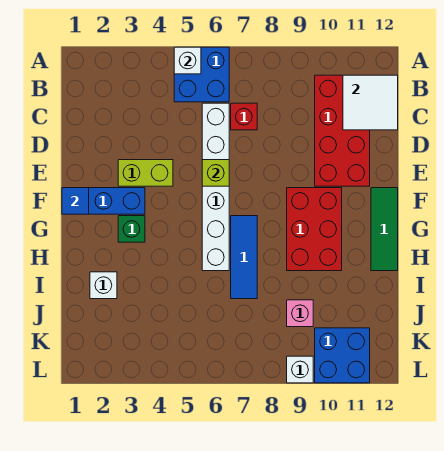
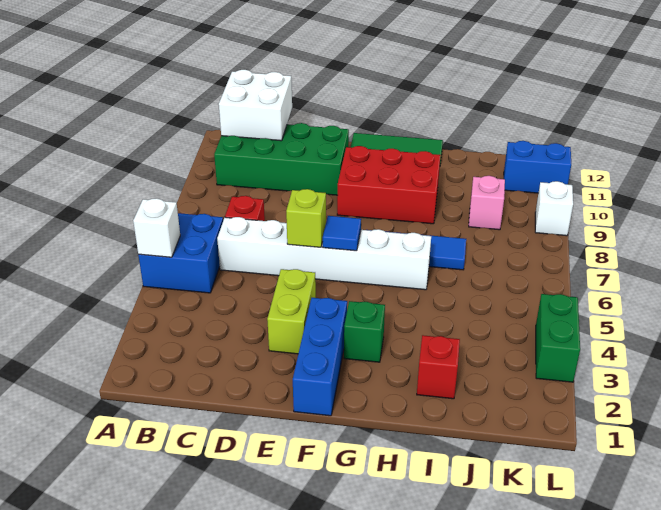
red 2x4 brick [315,75,370,186] -> green 2x4 brick [214,123,349,195]
white 2x2 tile [343,75,398,130] -> white 2x2 brick [219,70,292,141]
blue 1x1 tile [62,188,89,214] -> blue 1x1 tile moved to [323,216,361,251]
white 1x1 brick [90,272,117,299] -> red 1x1 brick [417,335,460,399]
blue 2x2 brick [315,328,370,383] -> blue 1x2 brick [504,141,571,193]
none -> green 1x2 brick [536,294,580,382]

